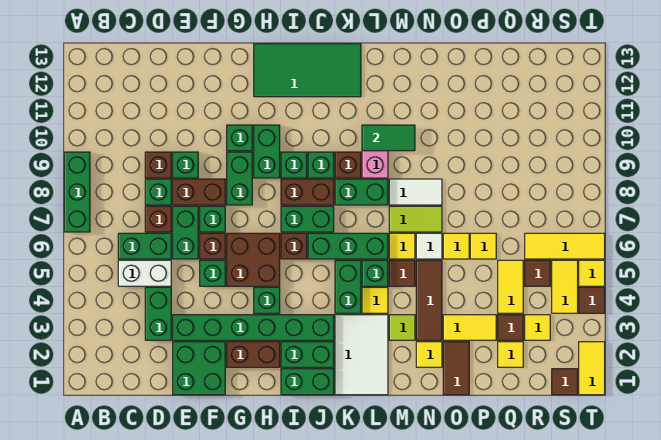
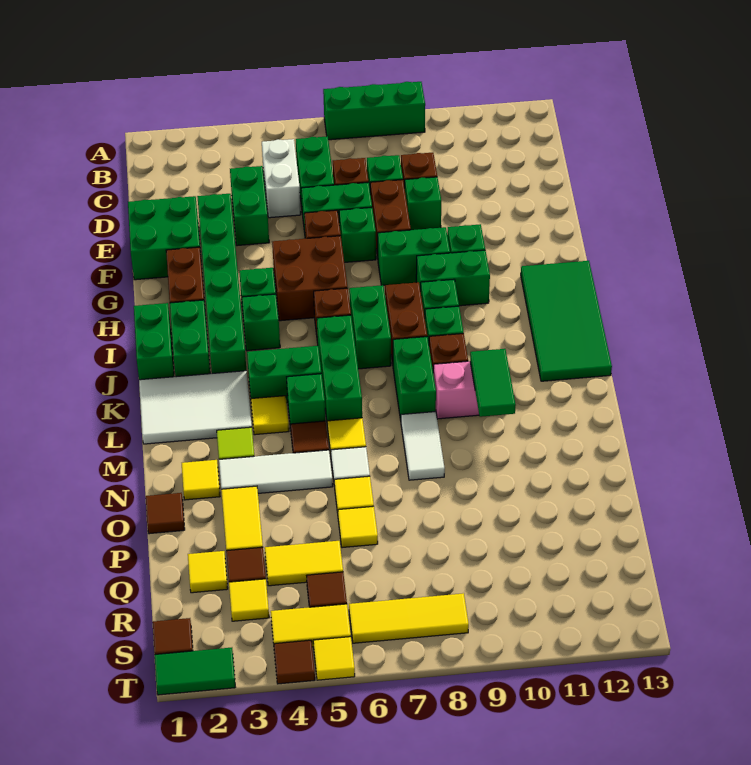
green 1x2 brick [145,287,171,340] -> green 1x2 brick turned to [230,166,269,246]
green 1x1 brick [200,260,225,286] -> green 1x1 brick moved to [242,294,280,351]
lime 1x2 tile [389,206,442,232] -> none
brown 1x3 tile [416,260,442,340] -> white 1x3 tile [219,450,333,493]
brown 1x2 tile [443,342,469,395] -> brown 1x1 tile [146,493,185,534]
yellow 1x3 tile [525,233,605,259] -> yellow 1x3 tile turned to [349,593,469,643]
yellow 1x2 tile [579,342,605,395] -> green 1x2 tile [155,648,235,695]

